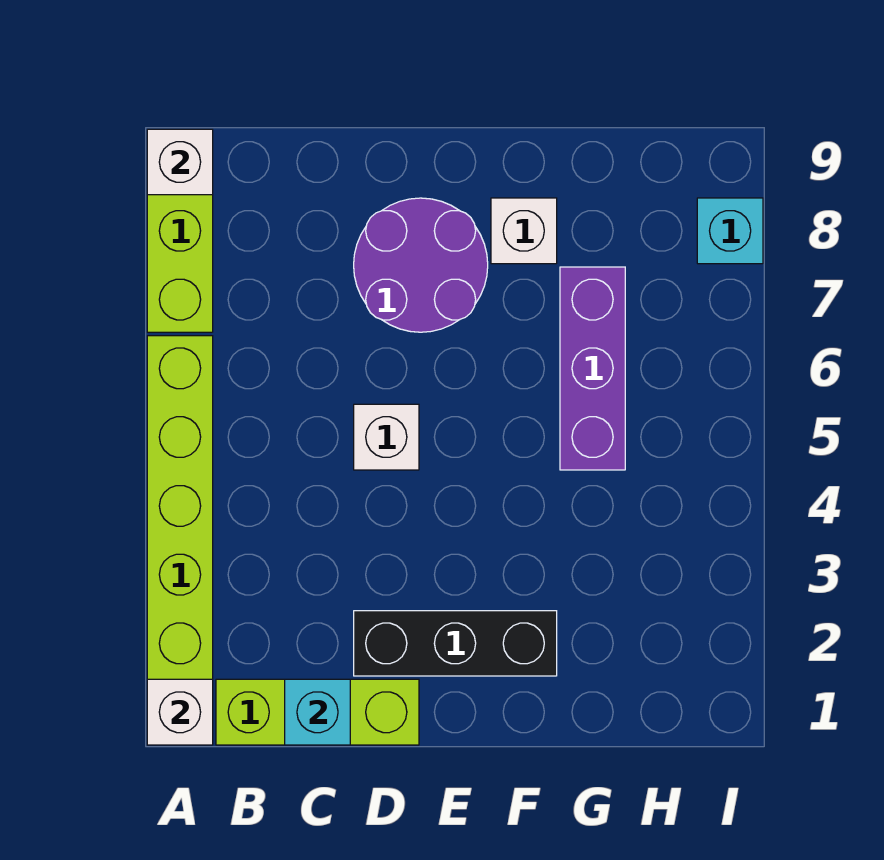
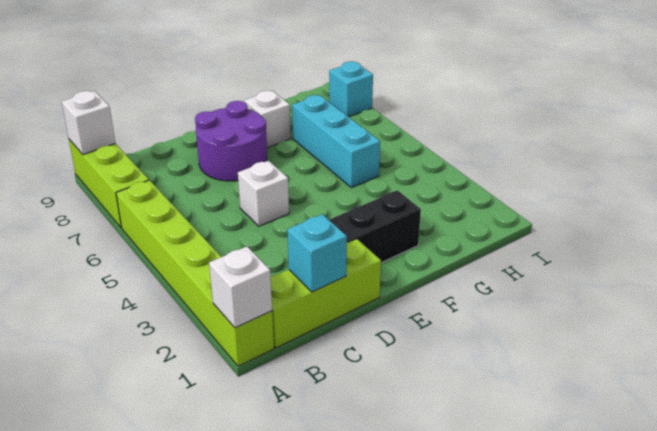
purple 1x3 brick [560,267,625,470] -> cyan 1x3 brick [292,95,380,188]

